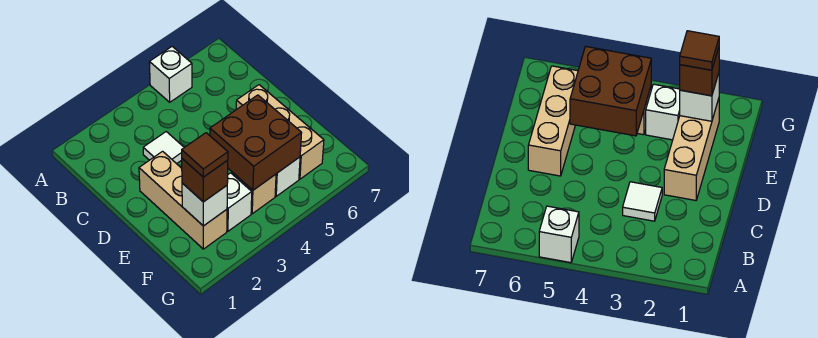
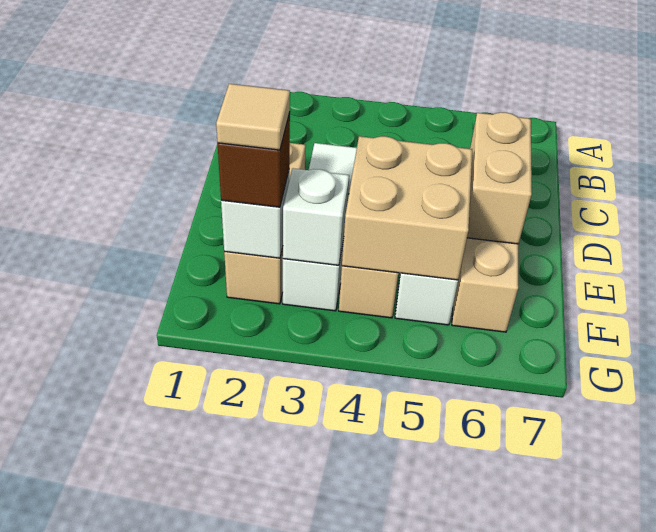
white 1x1 brick [149,47,192,102] -> white 1x1 brick moved to [283,168,349,265]
none -> tan 1x2 brick [467,112,532,244]
brown 2x2 brick [210,95,301,190] -> tan 2x2 brick [342,136,472,280]
brown 1x1 tile [182,133,228,177] -> tan 1x1 tile [216,84,290,150]

